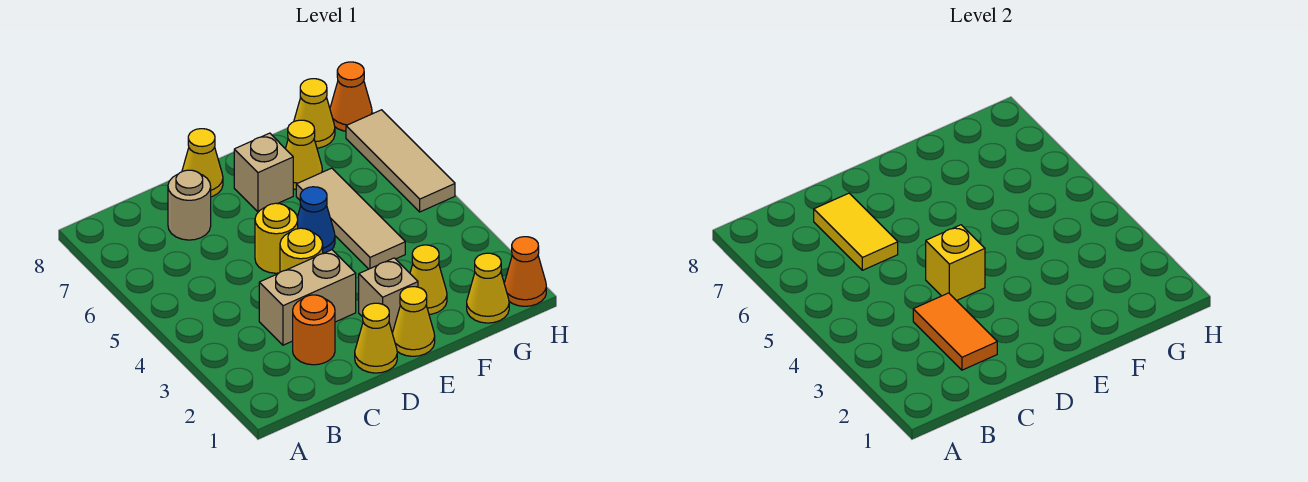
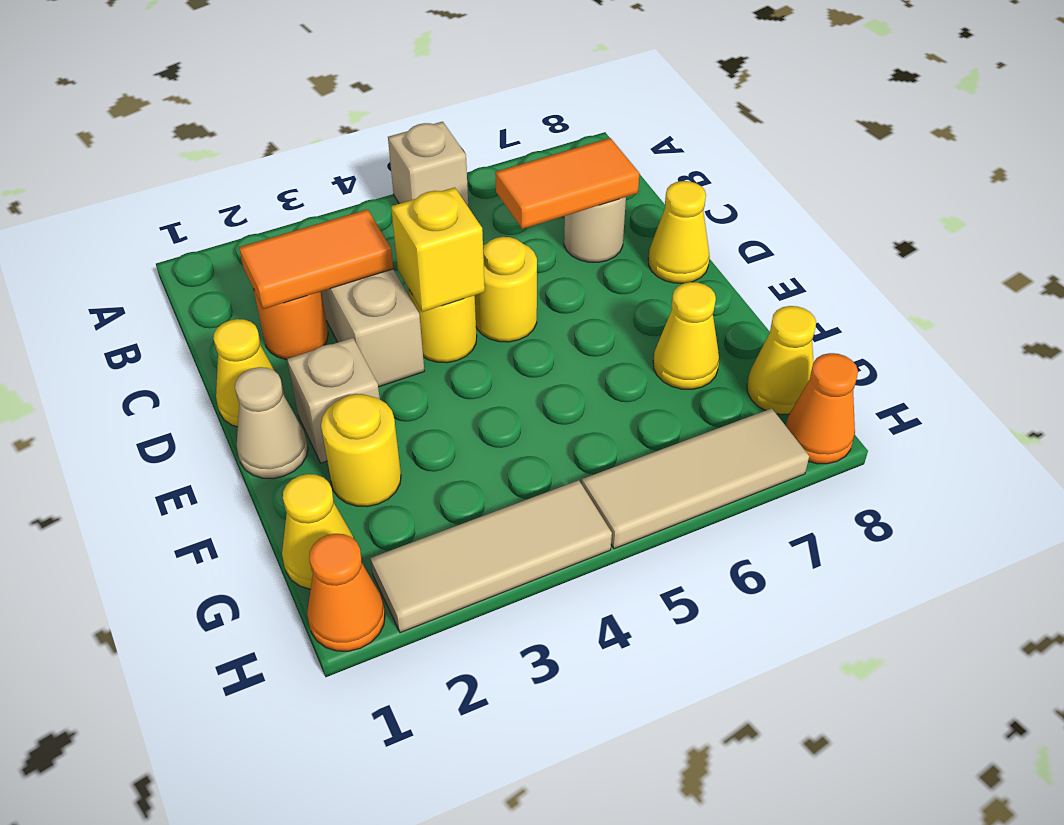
yellow 1x2 tile [814,193,898,270] -> orange 1x2 tile [495,138,639,229]
yellow 1x1 cone [392,287,435,356] -> tan 1x1 cone [235,367,308,478]
blue 1x1 cone [297,187,335,254] -> none
tan 1x1 brick [234,133,293,212] -> tan 1x1 brick moved to [388,122,468,206]
yellow 1x1 cone [410,245,447,314] -> yellow 1x1 round brick [321,394,401,507]
tan 1x3 tile [296,168,405,269] -> tan 1x3 tile moved to [370,480,612,633]

